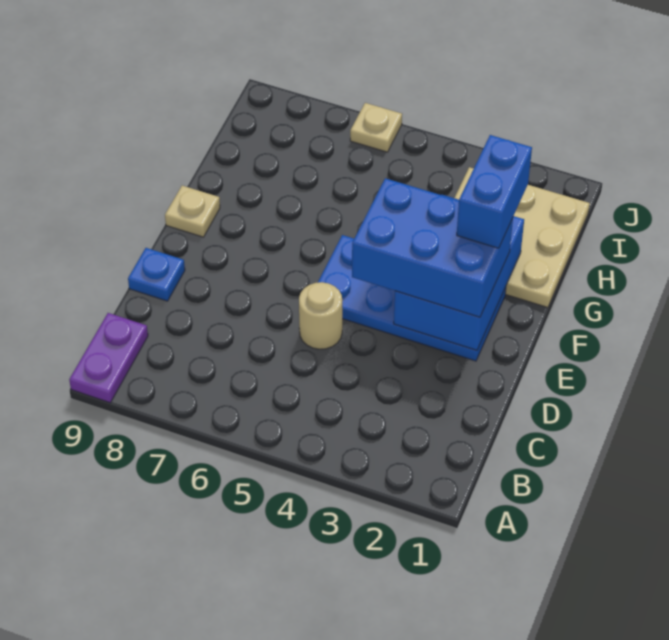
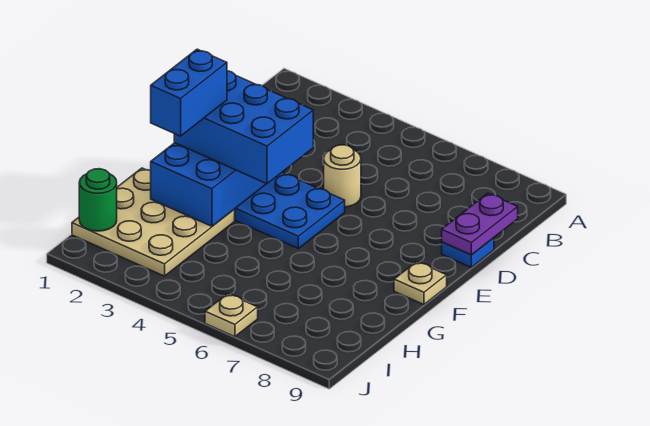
purple 1x2 plate [69,313,148,403] -> purple 1x2 plate moved to [442,193,518,255]
none -> green 1x1 round brick [79,169,117,231]

